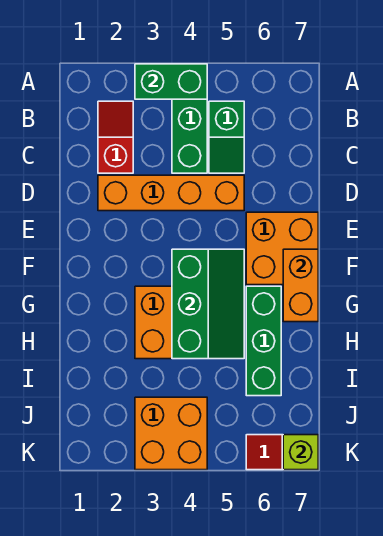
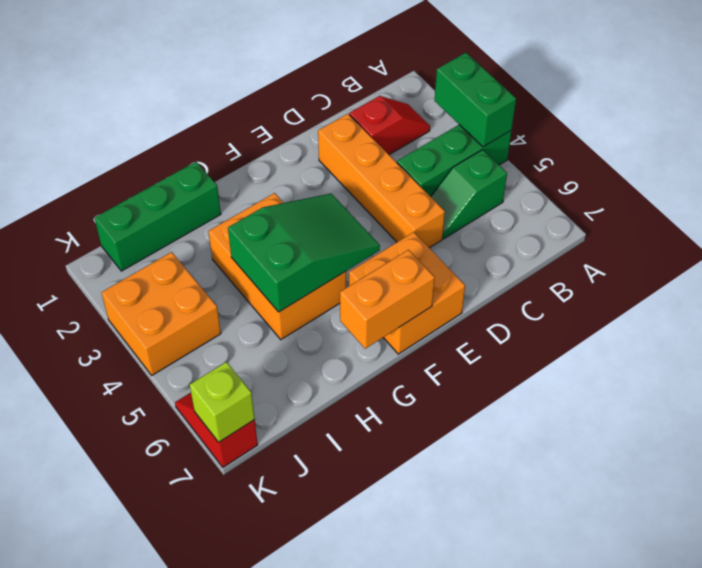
green 2x3 slope [172,249,244,359] -> green 2x3 slope turned to [228,194,380,312]
green 1x3 brick [246,286,281,396] -> green 1x3 brick moved to [95,162,221,271]

